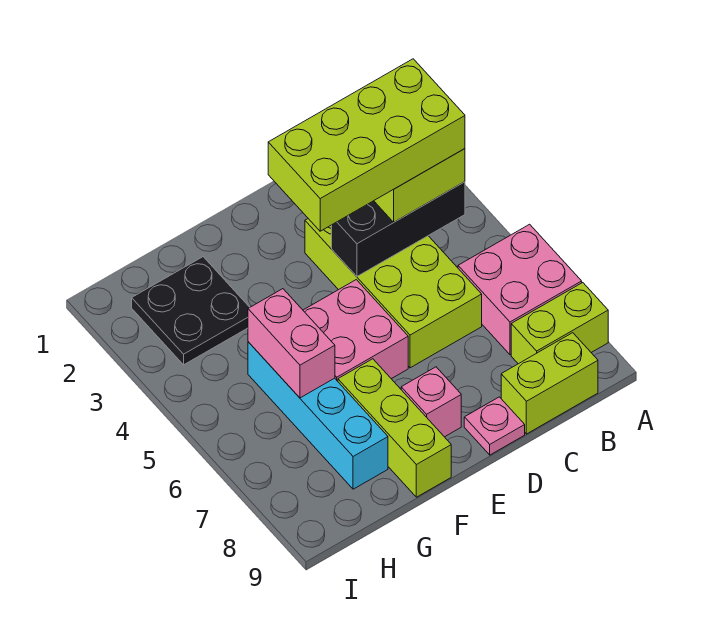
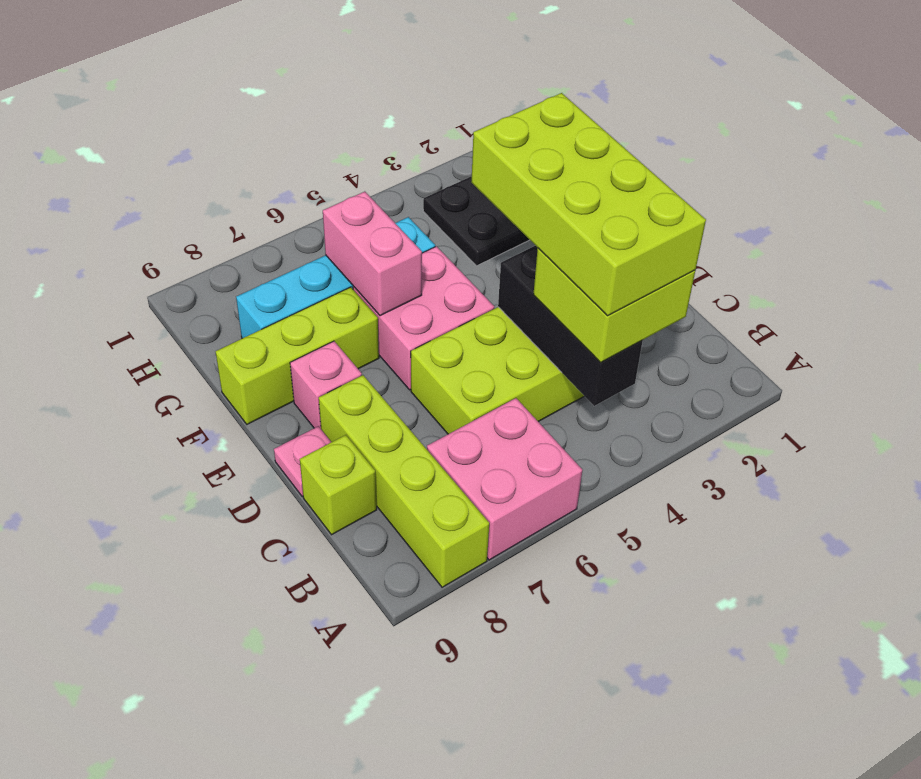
lime 1x2 brick [511,283,608,364] -> lime 1x4 brick [319,375,489,587]
lime 1x2 brick [501,333,598,434] -> lime 1x1 brick [300,435,377,535]
pink 1x2 brick [248,289,335,398] -> pink 1x2 brick turned to [323,192,422,316]

